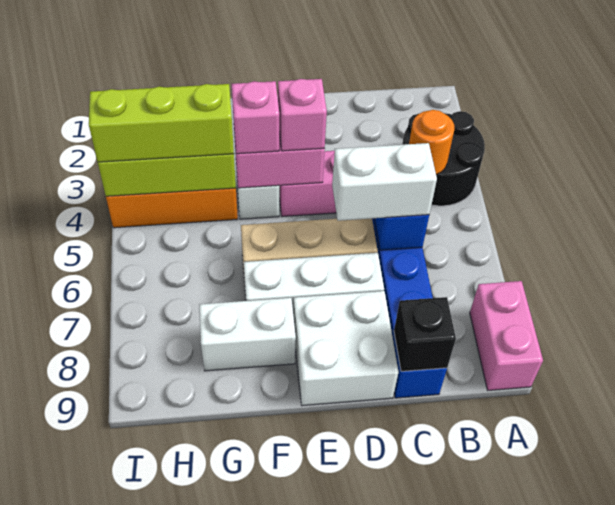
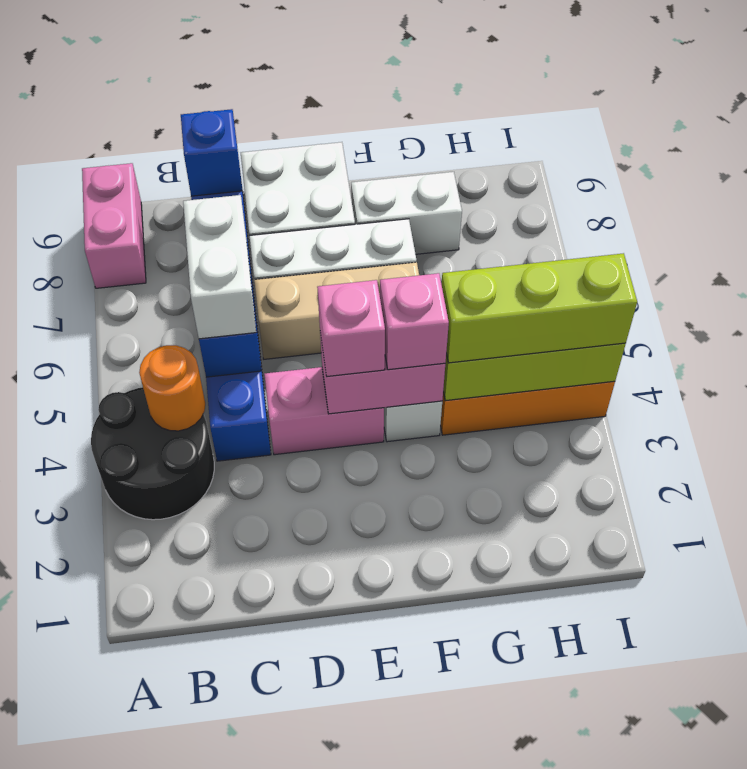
white 1x2 brick [332,143,437,221] -> white 1x2 brick turned to [183,195,256,339]
black 1x1 brick [394,297,456,371] -> blue 1x1 brick [181,109,242,196]

